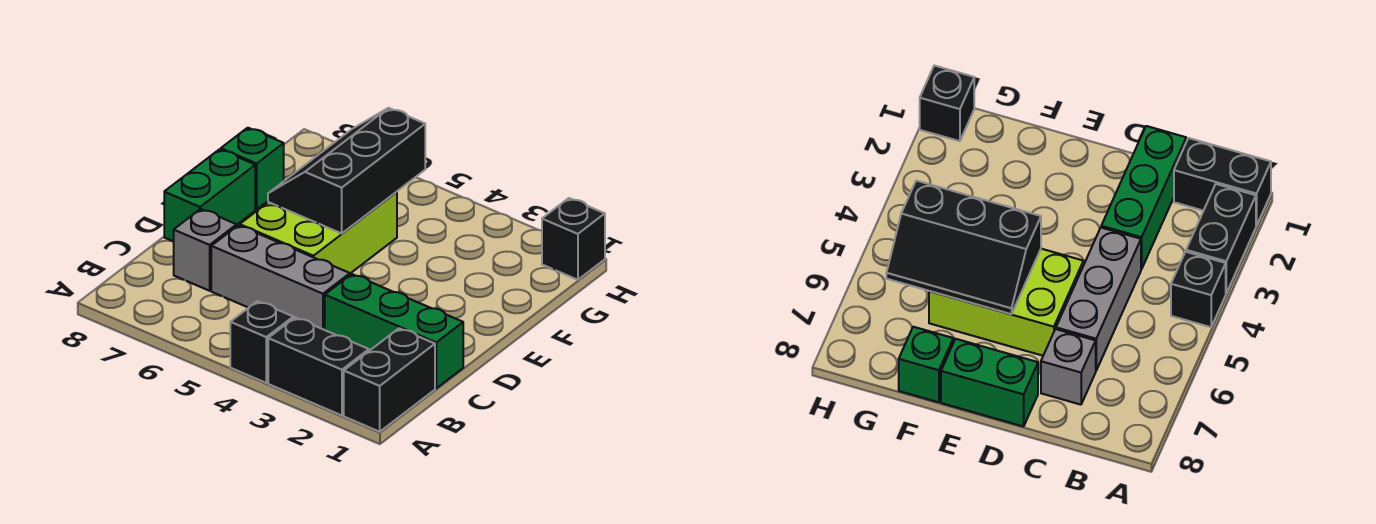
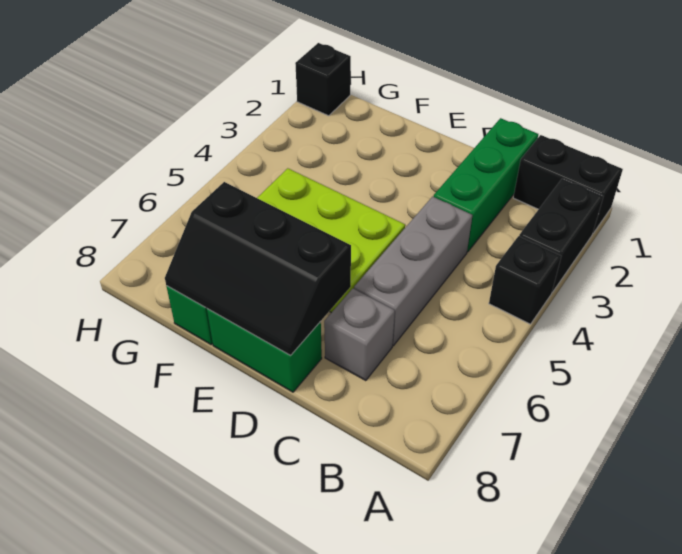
black 2x3 slope [268,108,425,233] -> black 2x3 slope moved to [165,182,351,355]

